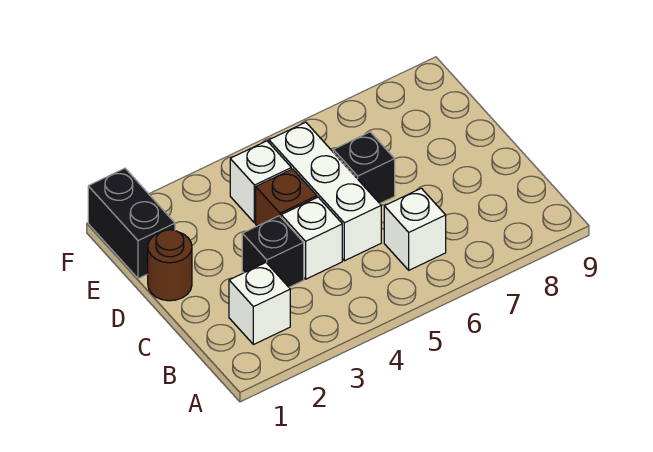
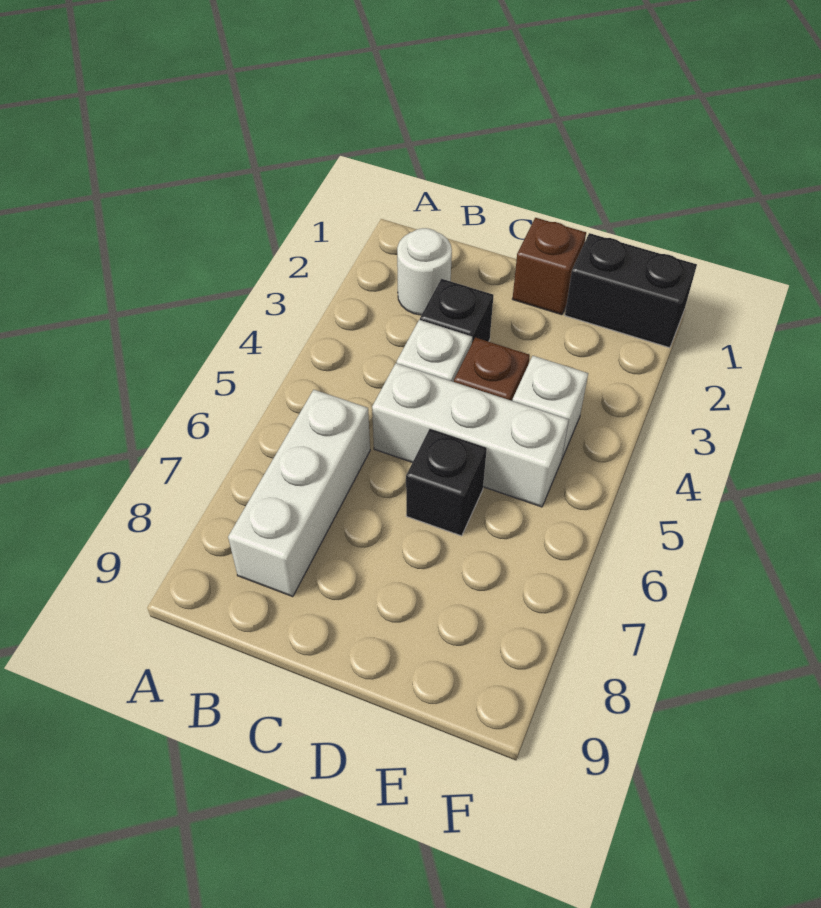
white 1x1 brick [229,263,290,345] -> white 1x1 round brick [397,228,452,315]
white 1x1 brick [384,188,446,270] -> white 1x3 brick [228,390,370,597]
brown 1x1 round brick [148,230,192,301] -> brown 1x1 brick [513,218,586,315]

